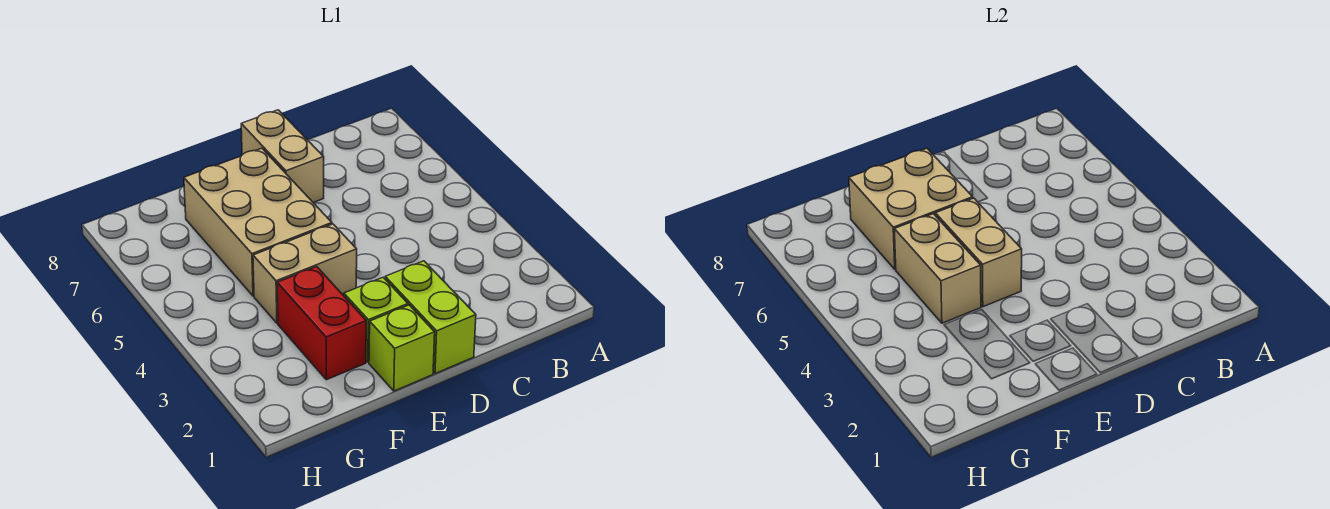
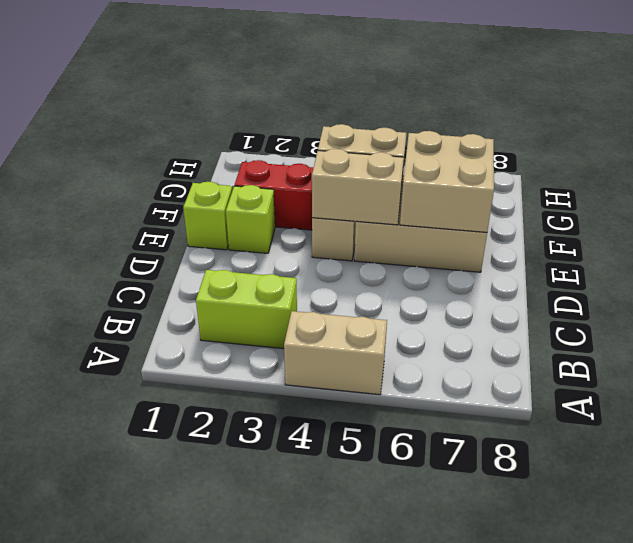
lime 1x2 brick [385,261,476,374] -> lime 1x2 brick moved to [196,270,297,349]
tan 1x2 brick [241,110,324,203] -> tan 1x2 brick moved to [284,311,387,395]

